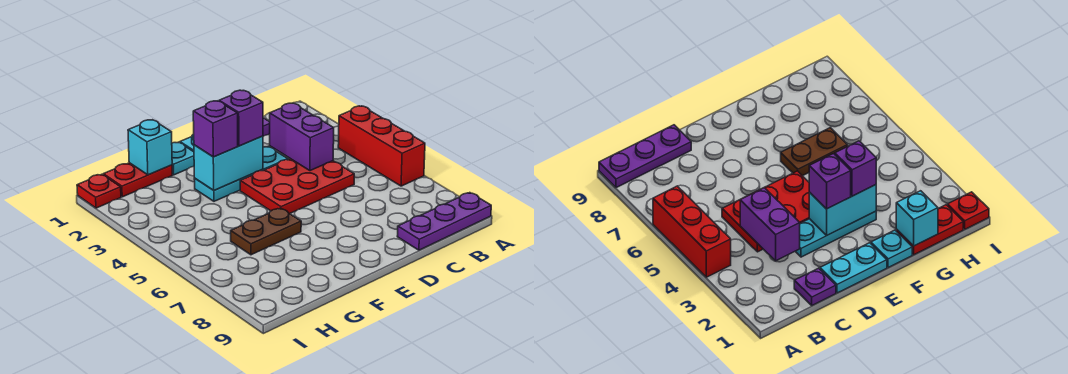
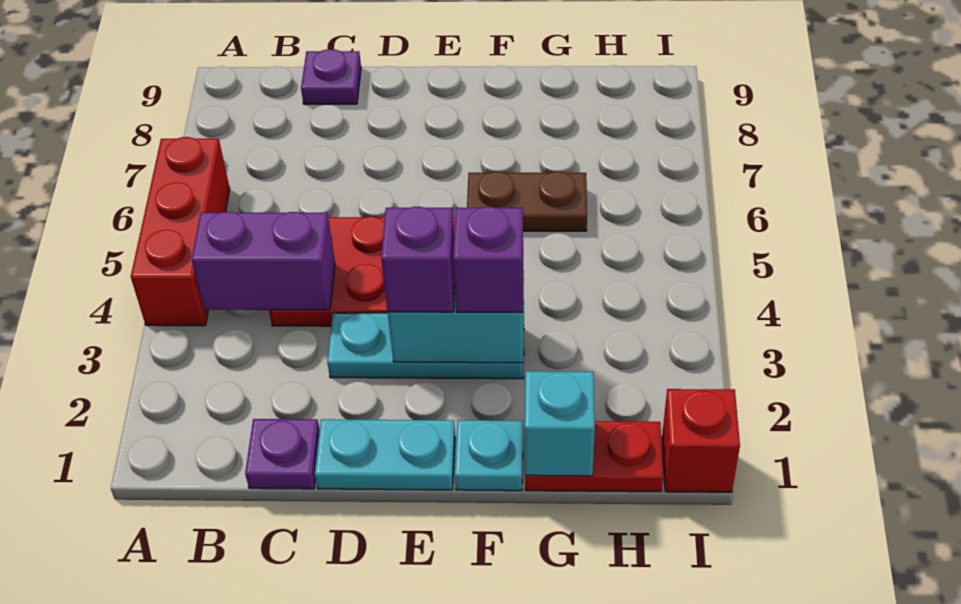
purple 1x3 plate [397,193,491,250] -> purple 1x1 plate [301,49,361,104]
purple 1x2 brick [270,103,334,171] -> purple 1x2 brick turned to [192,212,335,310]
red 1x1 plate [77,174,121,208] -> red 1x1 brick [662,389,740,492]

